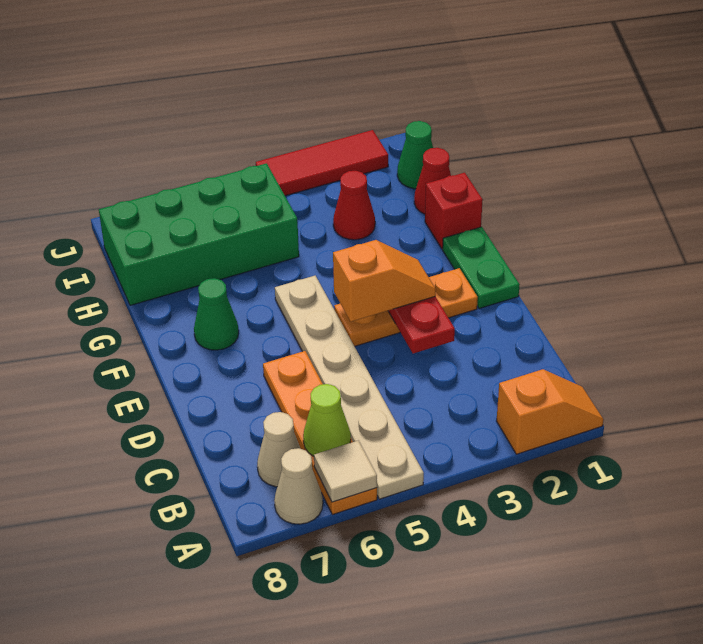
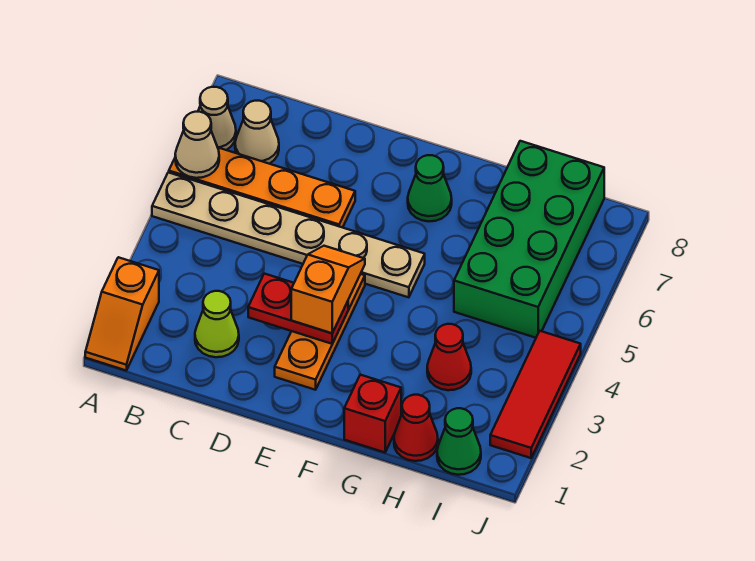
tan 1x1 tile [314,441,377,502] -> tan 1x1 cone [175,112,219,178]
lime 1x1 cone [303,384,351,456] -> lime 1x1 cone moved to [195,291,239,357]
green 1x2 plate [443,227,520,308] -> none
orange 1x2 slope [333,240,436,322] -> orange 1x2 slope turned to [291,246,365,333]

